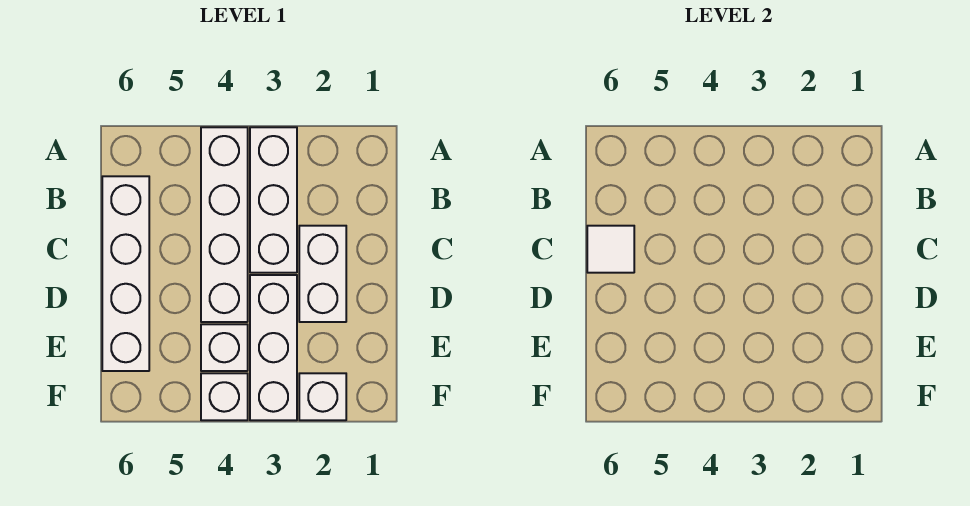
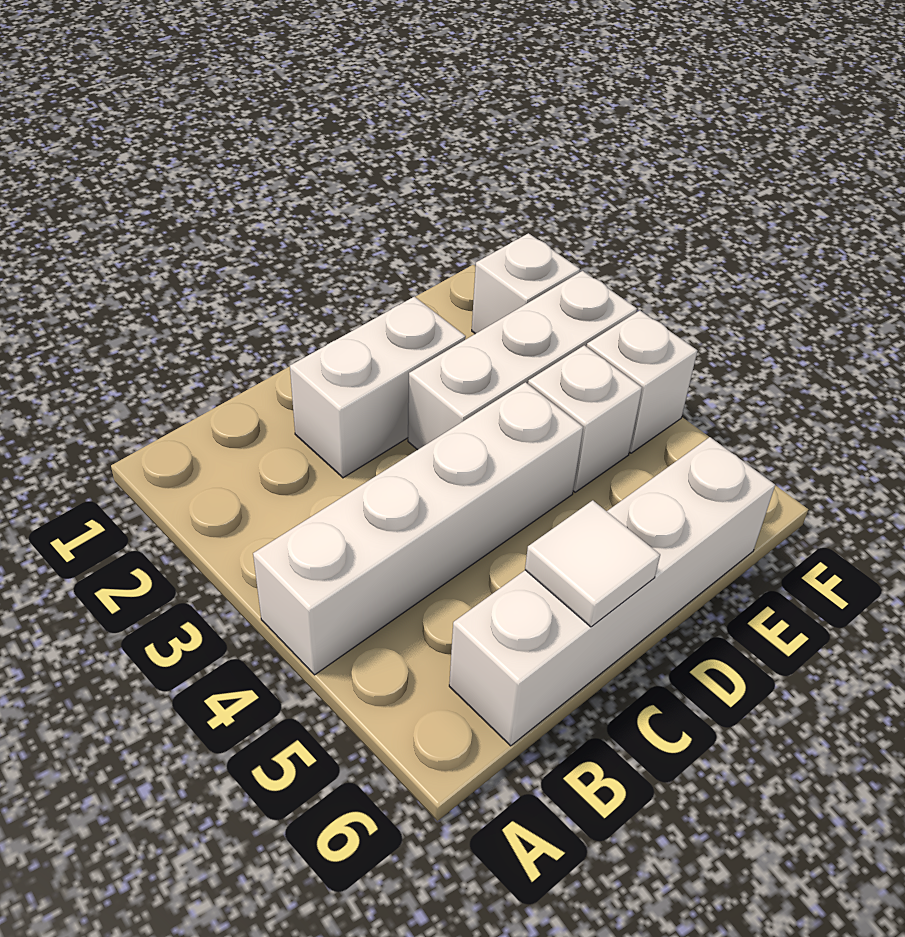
white 1x3 brick [250,127,297,273] -> none

